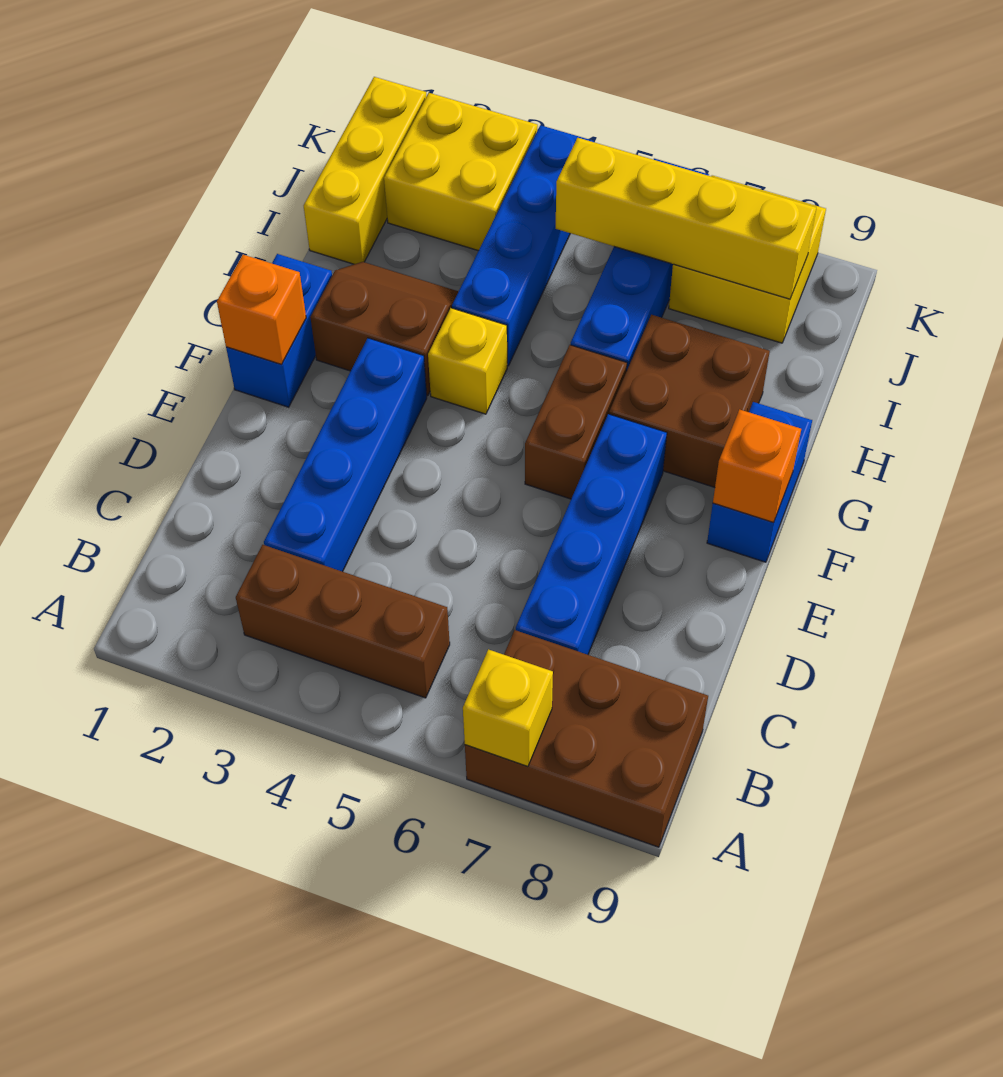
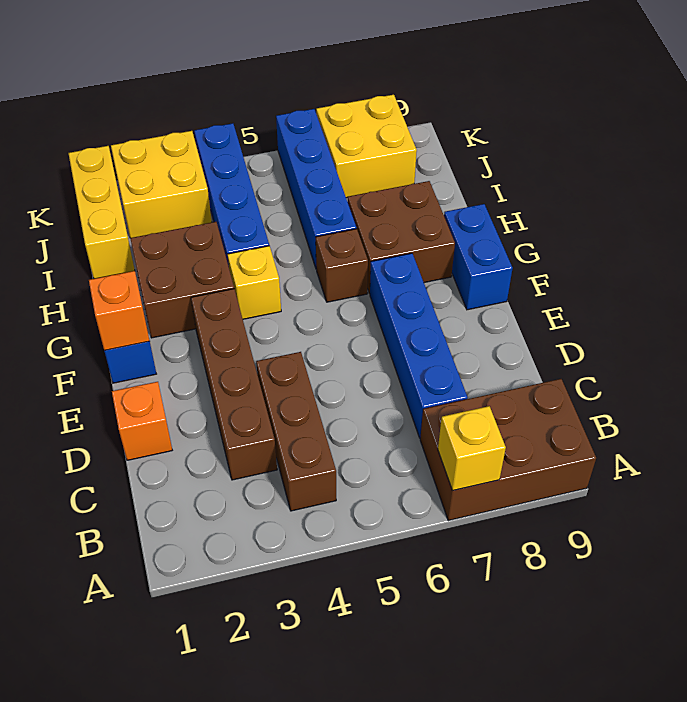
brown 1x3 brick [236,545,450,698] -> brown 1x3 brick turned to [256,352,336,511]
blue 1x4 brick [264,338,427,572] -> brown 1x4 brick [191,289,277,480]
brown 1x2 brick [525,345,627,499] -> brown 1x1 brick [316,229,368,302]
orange 1x1 brick [713,409,801,523] -> orange 1x1 brick moved to [112,382,172,460]
brown 2x2 slope [310,262,458,396] -> brown 2x2 brick [130,222,234,338]
yellow 1x4 brick [556,138,816,299] -> none

